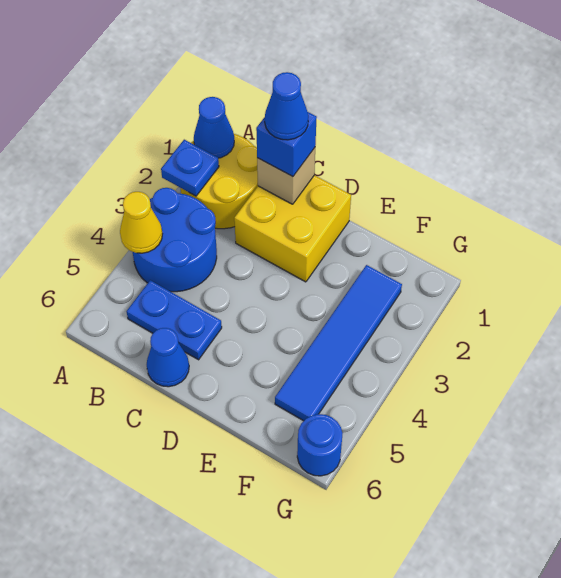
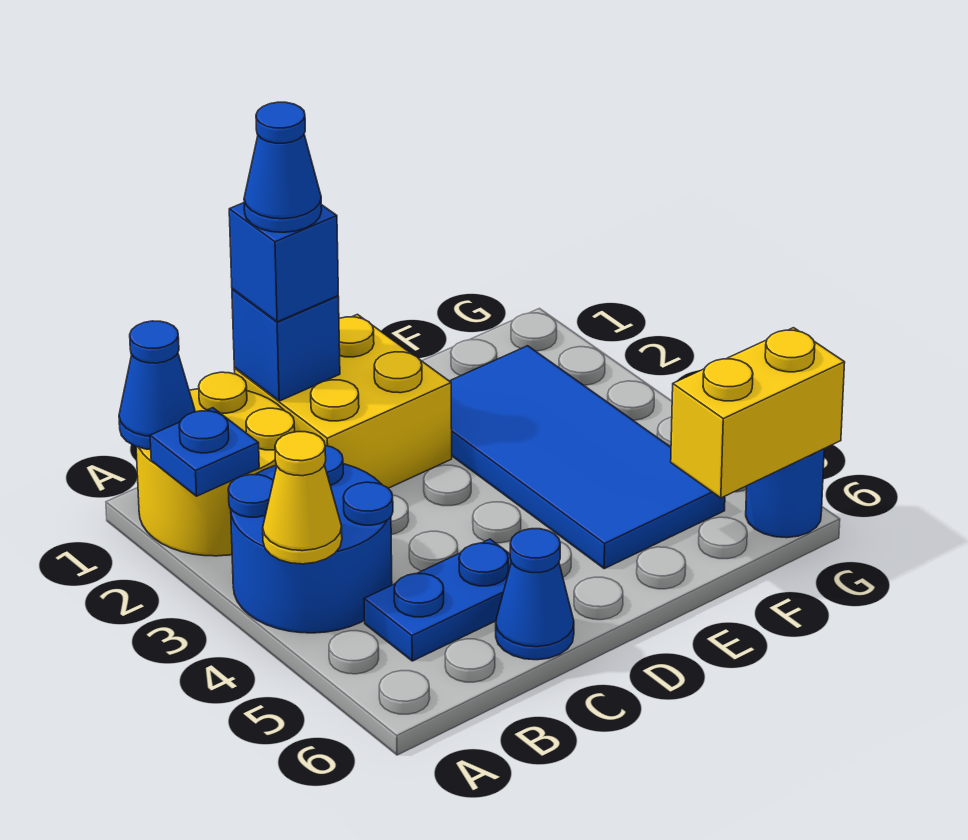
tan 1x1 brick [257,148,315,204] -> blue 1x1 brick [232,289,340,401]
blue 1x4 tile [275,265,402,421] -> blue 2x4 tile [450,346,725,569]
none -> yellow 1x2 brick [671,328,845,498]

